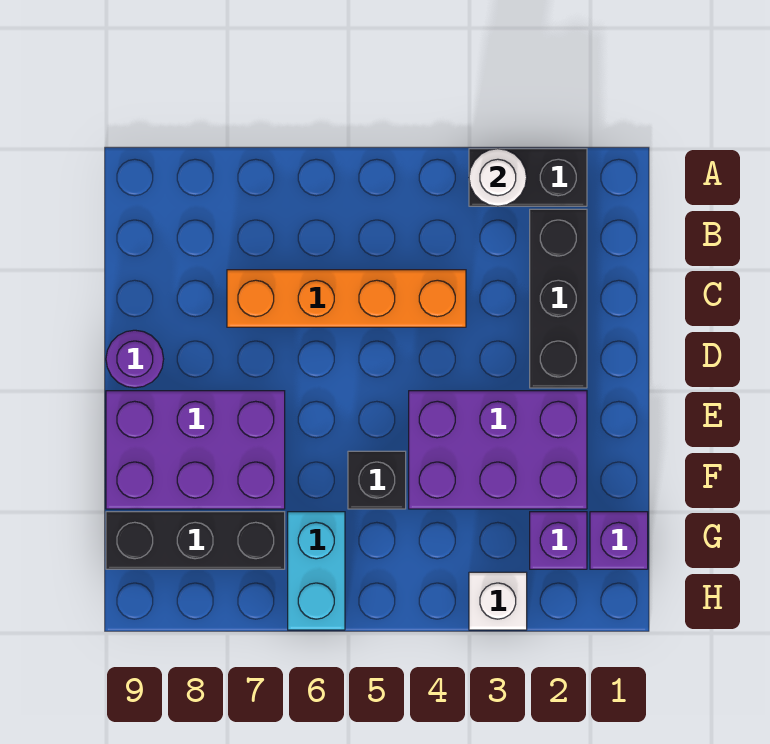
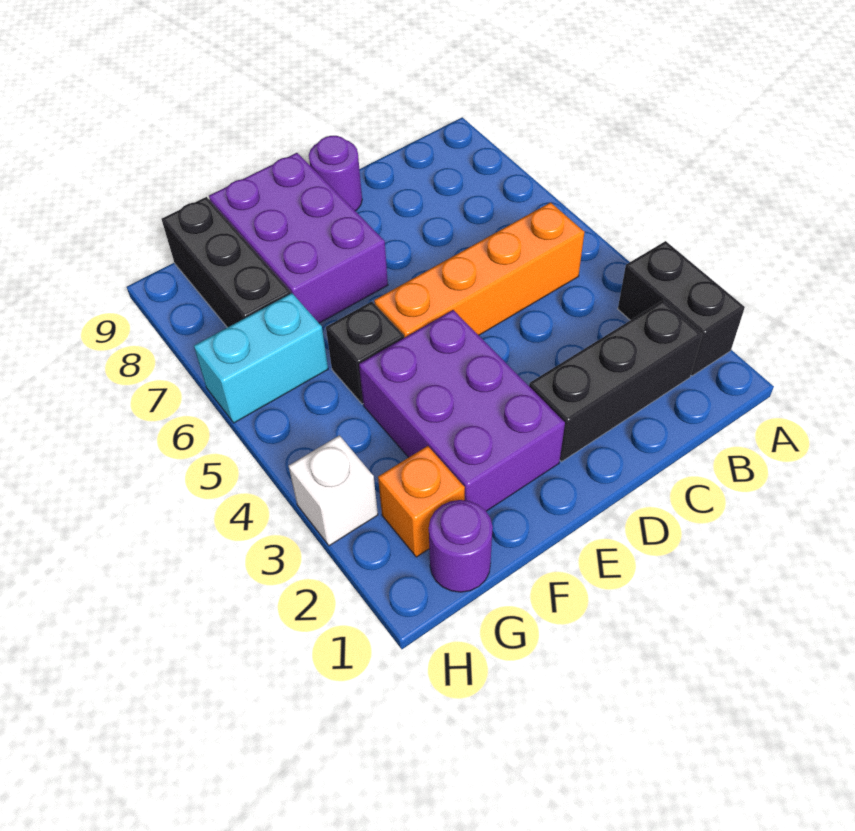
white 1x1 round brick [469,149,527,206] -> none
orange 1x4 brick [227,270,466,327] -> orange 1x4 brick turned to [374,202,584,338]
purple 1x1 brick [590,512,648,569] -> purple 1x1 round brick [429,500,493,592]
purple 1x1 brick [530,512,587,569] -> orange 1x1 brick [378,446,465,557]

